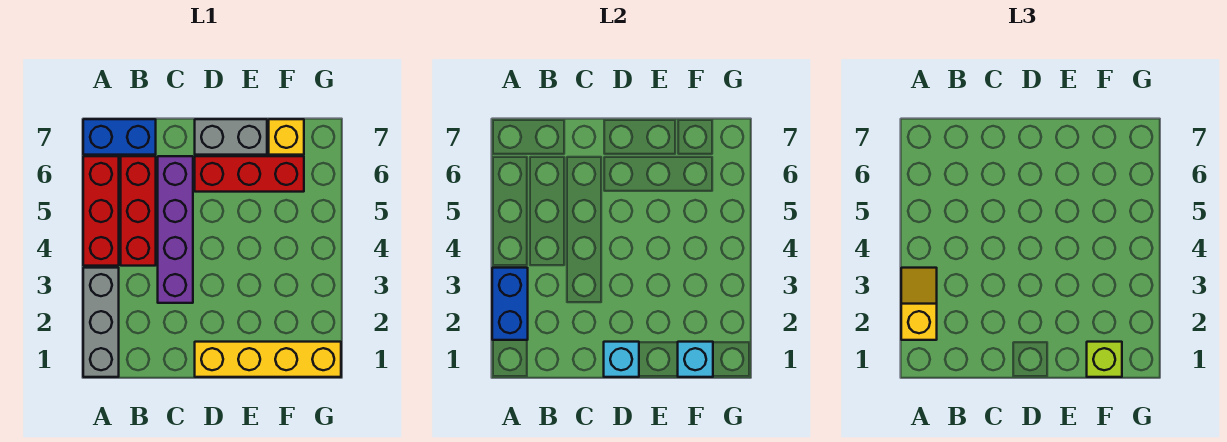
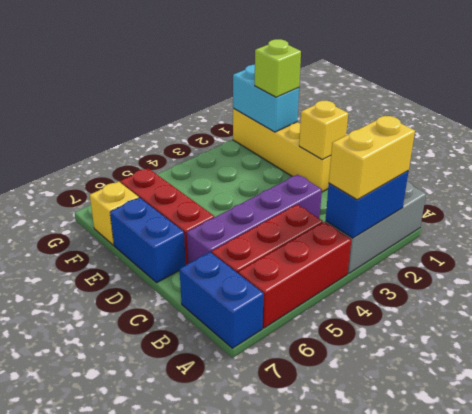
yellow 1x2 slope [901,268,937,340] -> yellow 1x2 brick [329,116,415,200]
cyan 1x1 brick [604,342,639,377] -> yellow 1x1 brick [299,101,348,160]
grey 1x2 brick [195,119,267,155] -> blue 1x2 brick [110,198,186,282]
cyan 1x1 brick [678,342,713,377] -> cyan 1x2 brick [233,65,299,132]

